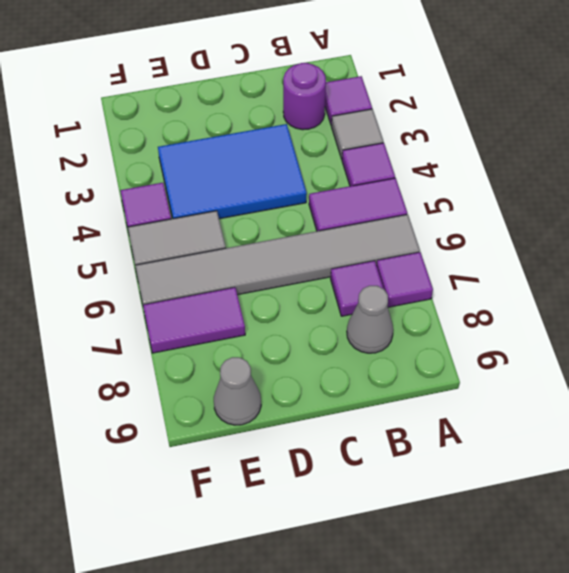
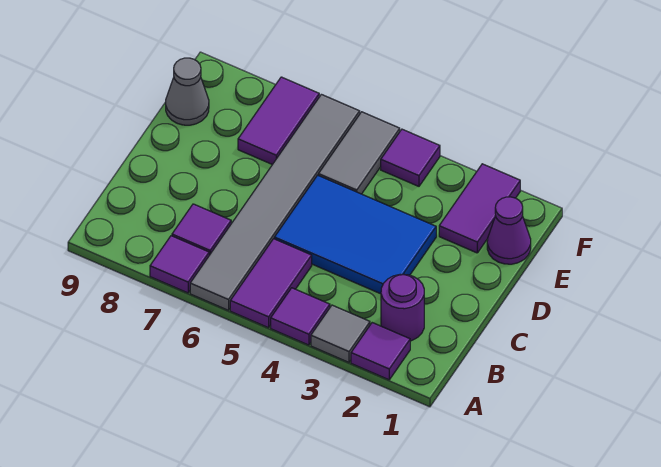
grey 1x1 cone [347,286,393,353] -> none
blue 2x3 tile [158,124,307,219] -> blue 2x3 tile turned to [274,175,436,294]
none -> purple 1x1 cone [487,197,531,264]
none -> purple 1x2 tile [439,164,520,253]

